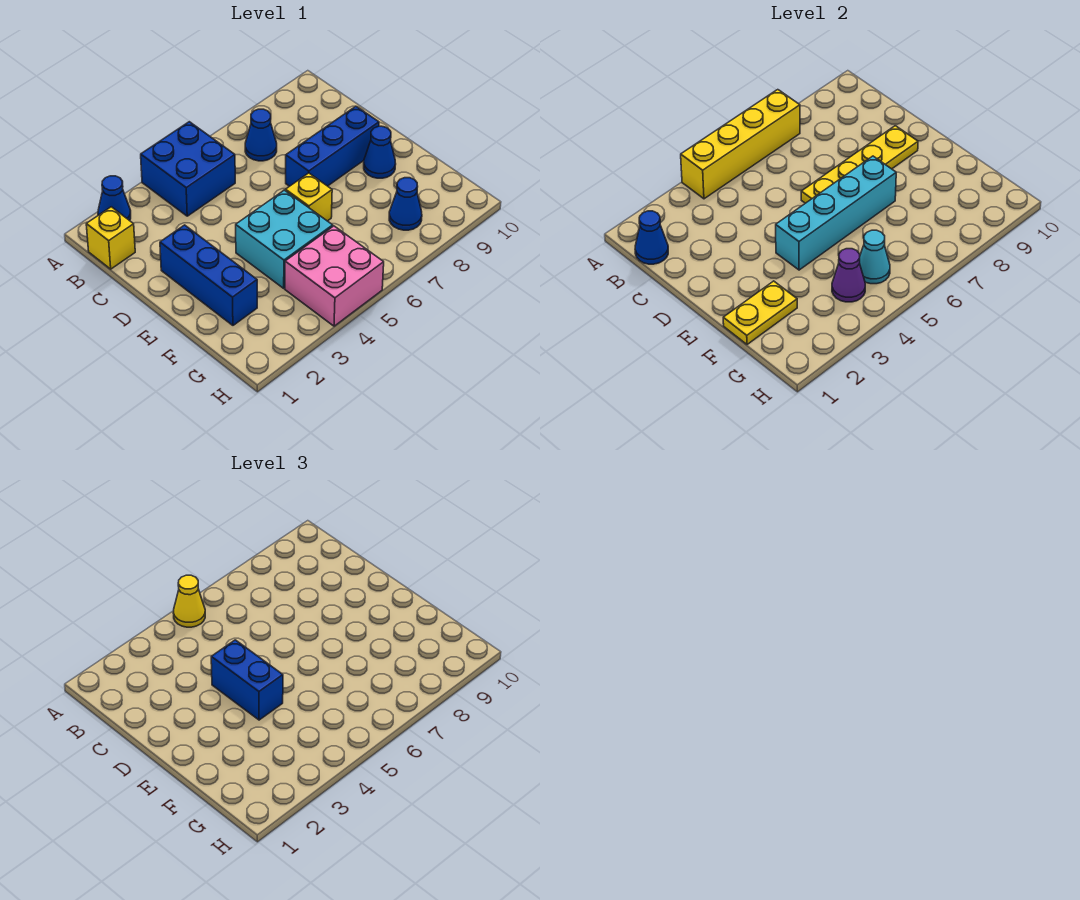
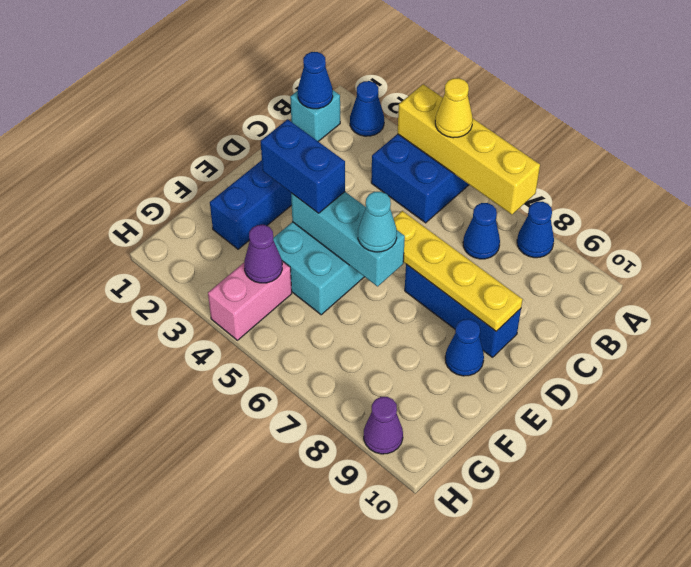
yellow 1x1 brick [86,207,135,269] -> cyan 1x1 brick [290,90,340,141]
blue 1x2 brick [211,640,283,720] -> blue 1x2 brick turned to [261,119,345,213]
cyan 1x4 brick [776,156,896,270] -> cyan 1x3 brick [291,192,405,286]
yellow 1x1 brick [286,173,332,221] -> none
yellow 1x2 plate [723,281,797,344] -> none
pink 2x2 brick [285,226,384,326] -> pink 1x2 brick [208,261,292,340]
cyan 1x1 cone [860,230,890,284] -> cyan 1x1 cone moved to [358,192,397,252]
blue 1x1 cone [389,178,422,230] -> blue 1x1 cone moved to [517,202,554,258]
none -> purple 1x1 cone [364,397,403,454]

